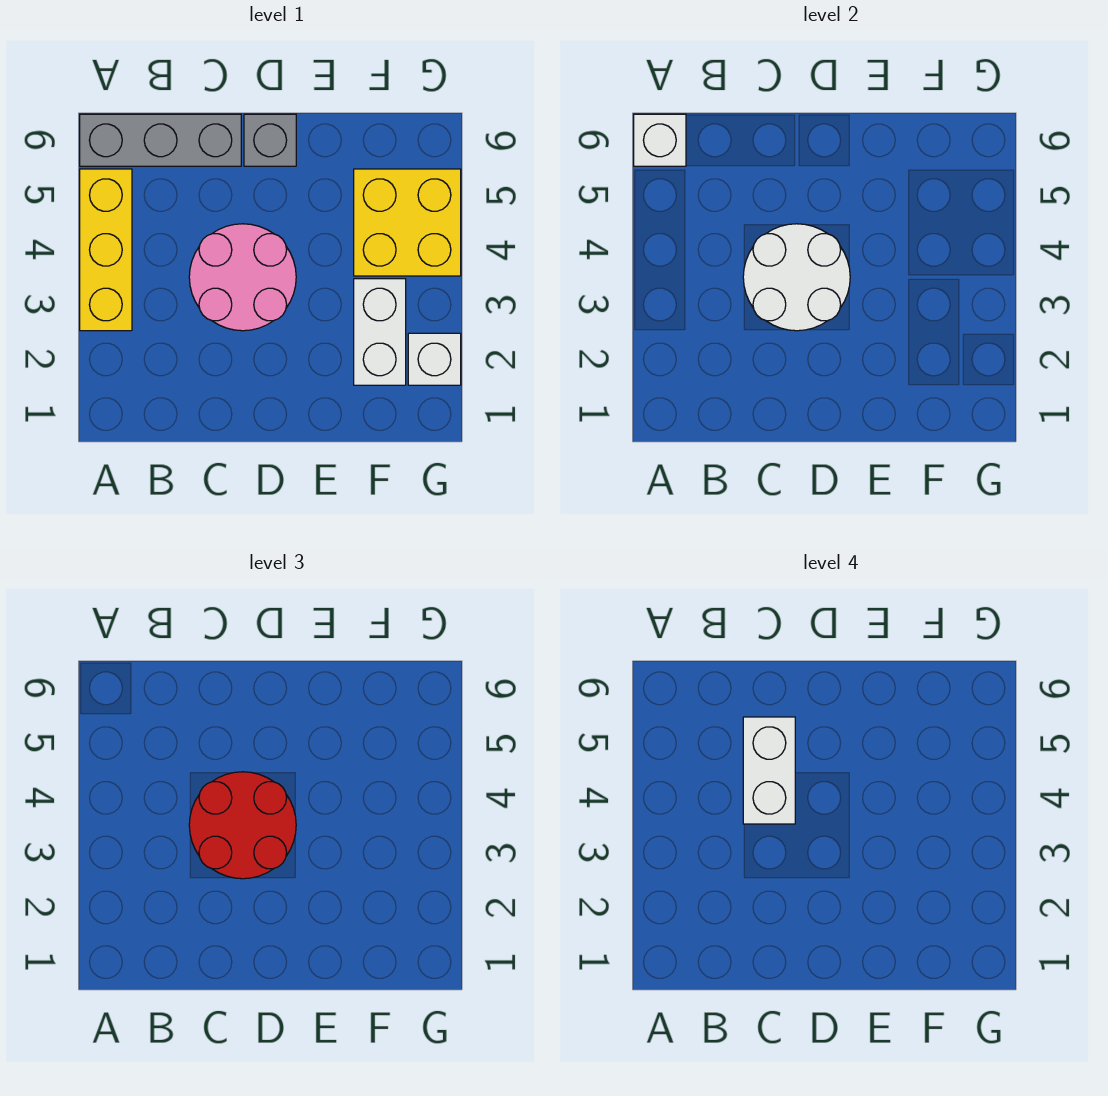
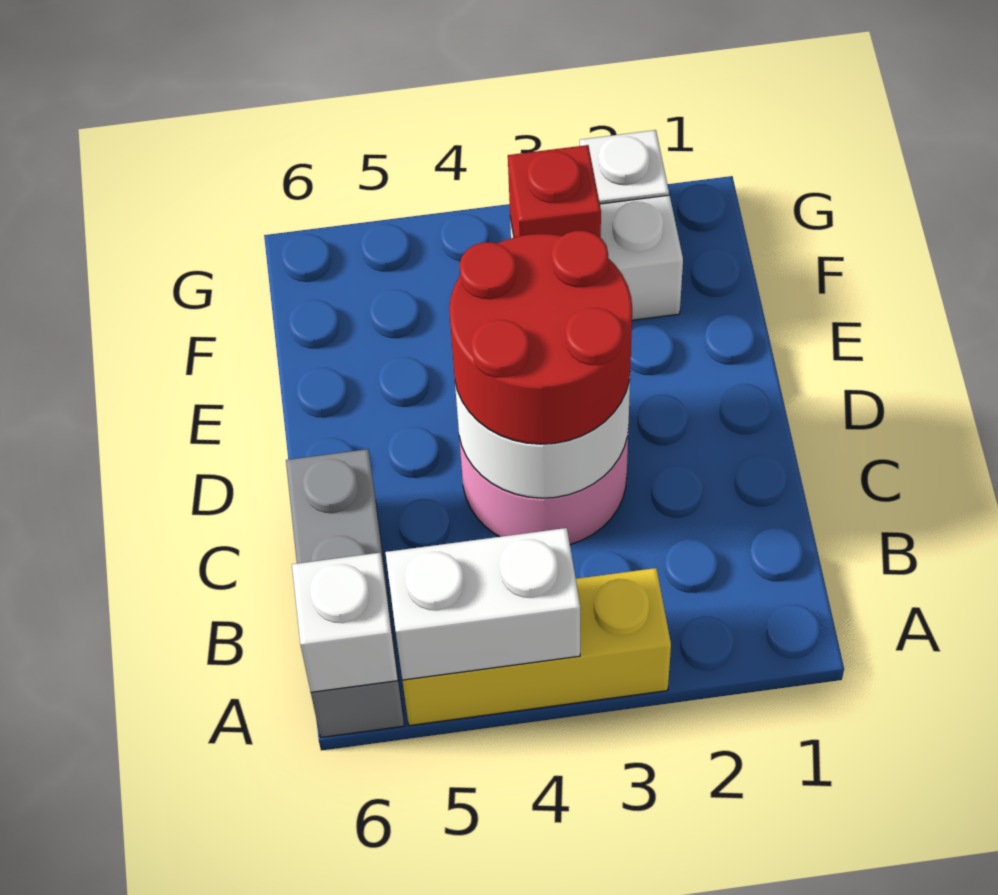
white 1x2 brick [743,717,795,824] -> white 1x2 brick moved to [385,528,580,680]
grey 1x1 brick [244,114,296,166] -> none
none -> red 1x1 brick [508,145,601,238]
yellow 2x2 brick [354,169,461,276] -> none

